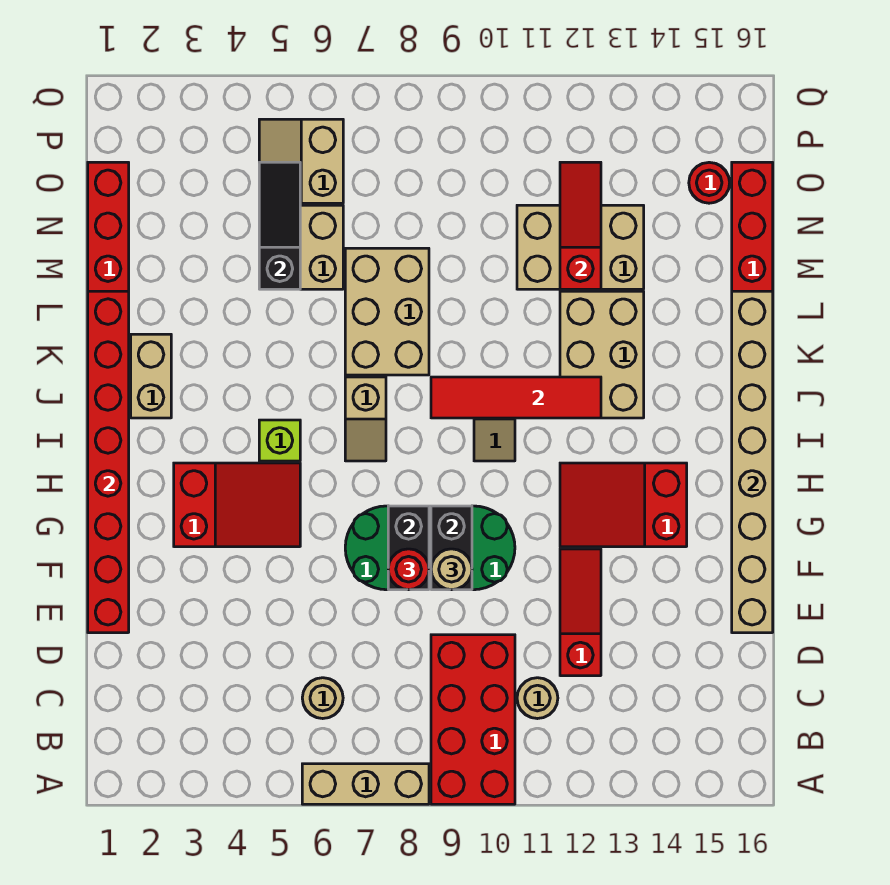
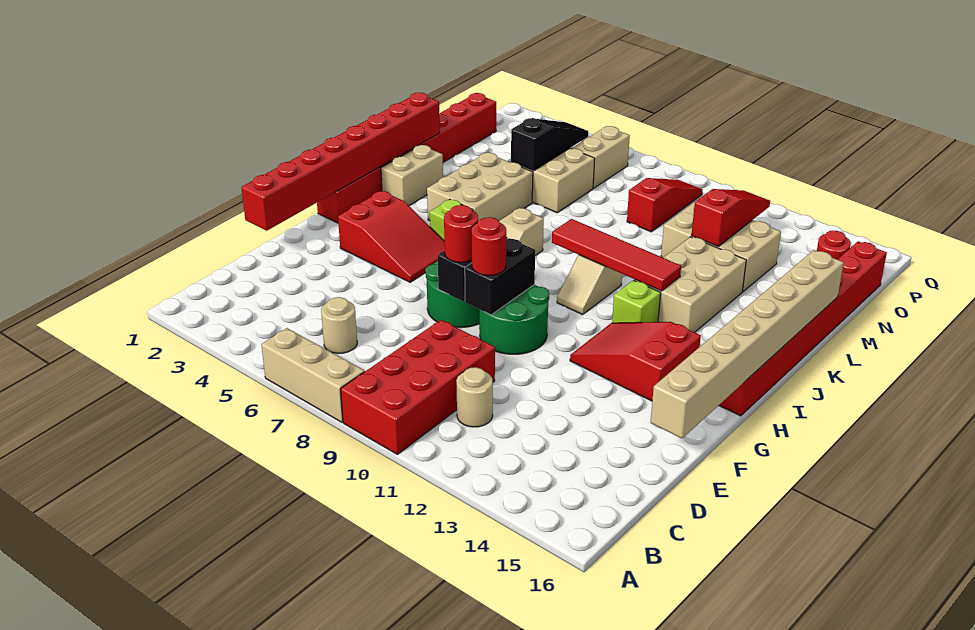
red 1x3 slope [560,549,601,676] -> red 1x3 slope moved to [627,178,703,232]
tan 1x1 round brick [431,549,472,590] -> red 1x1 round brick [472,217,506,276]
none -> lime 1x1 brick [612,280,661,323]
tan 2x3 brick [345,248,429,375] -> tan 2x3 brick moved to [427,153,533,222]

